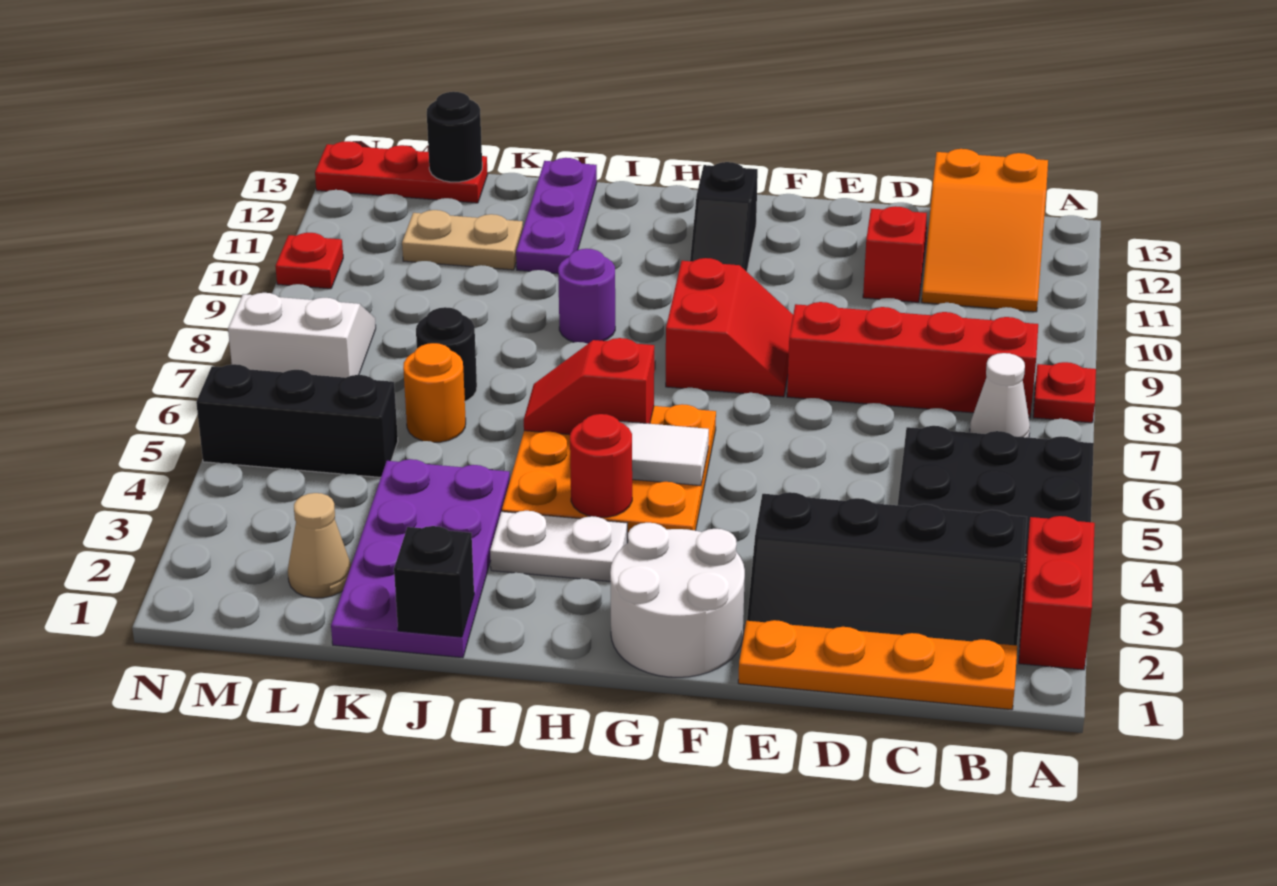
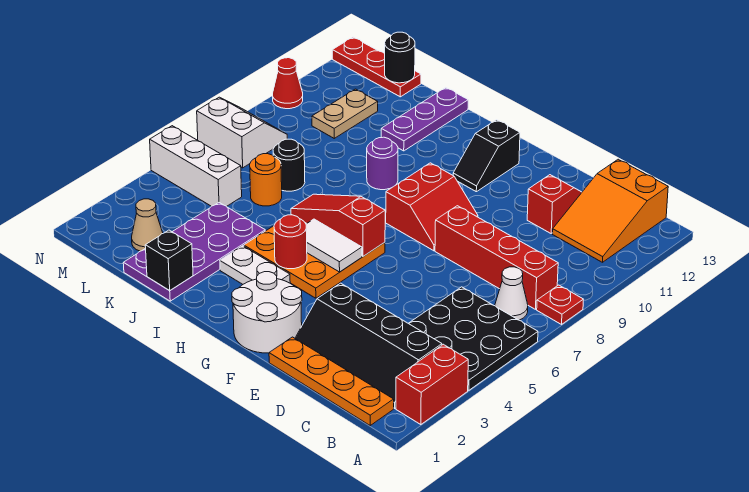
red 1x2 slope [524,338,654,435] -> red 1x3 slope [291,194,385,256]
tan 1x2 plate [402,210,523,270] -> tan 1x2 plate turned to [312,89,378,138]
black 1x3 brick [196,364,398,477] -> white 1x3 brick [150,126,242,207]
red 1x1 plate [275,233,343,289] -> red 1x1 cone [273,58,303,109]

